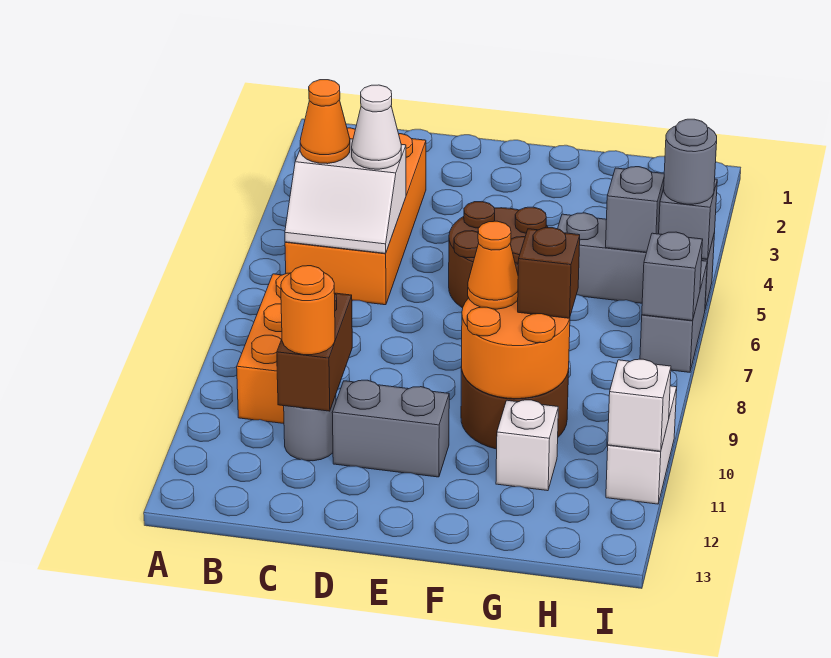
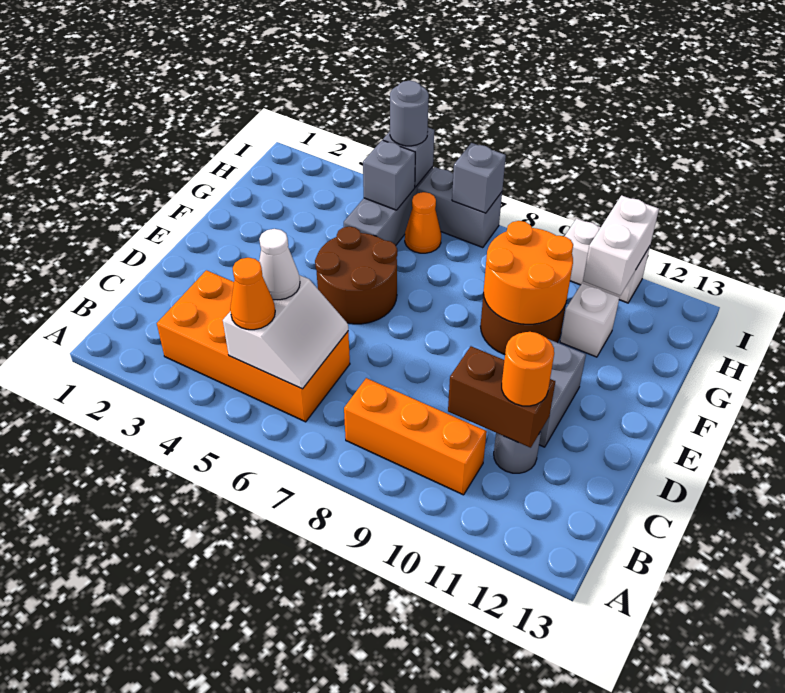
orange 1x1 cone [468,221,518,309] -> orange 1x1 cone moved to [405,192,441,253]
brown 1x1 brick [518,228,580,318] -> none
white 1x1 brick [608,359,671,451] -> white 1x2 brick [583,195,659,295]

